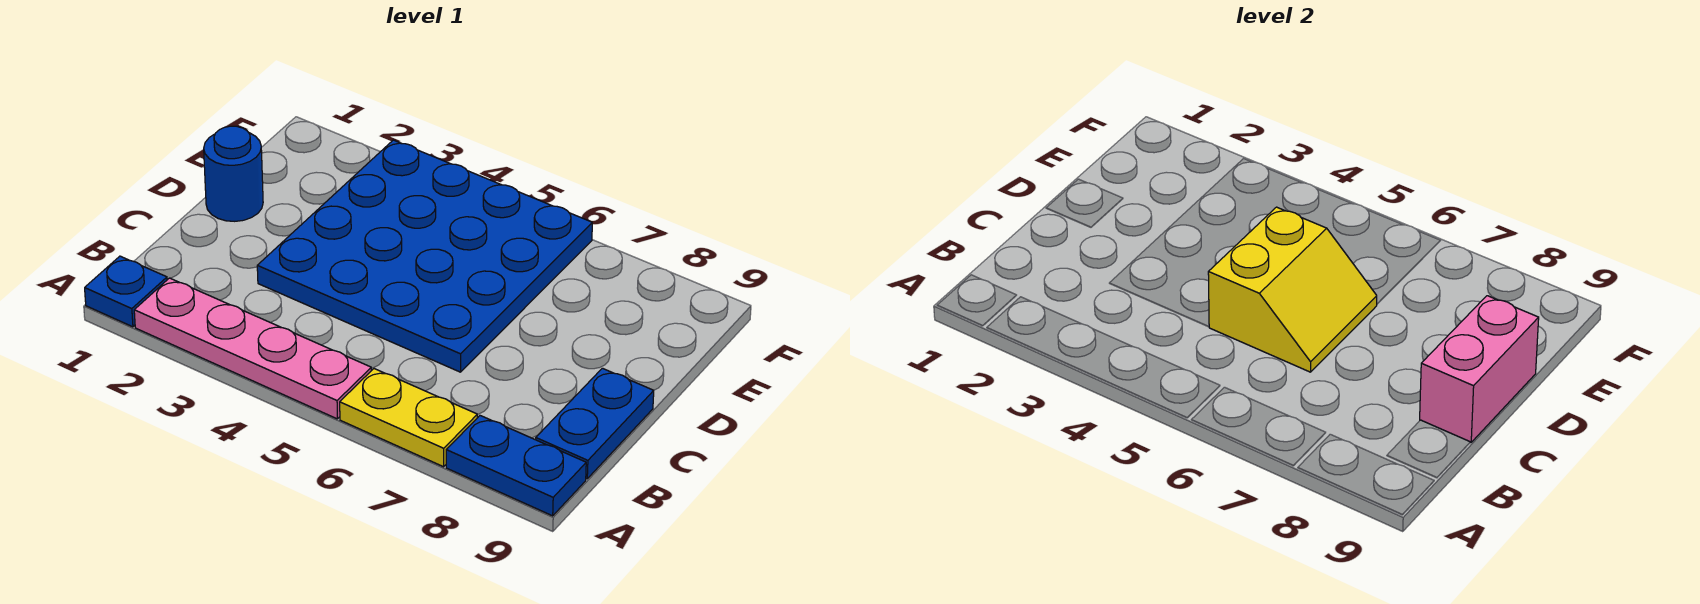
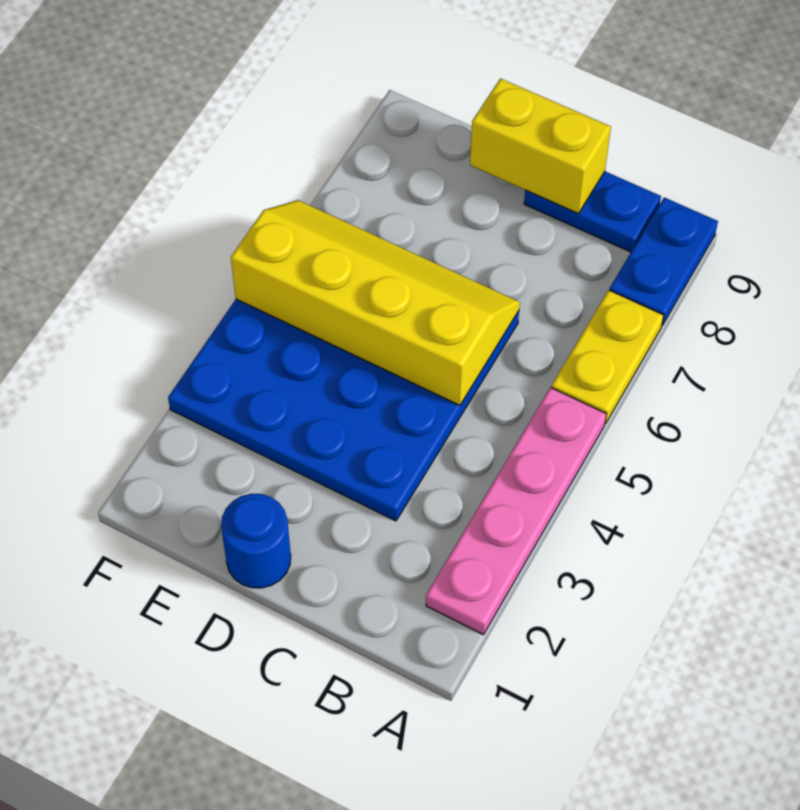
blue 1x1 plate [85,256,167,327] -> none
yellow 2x2 slope [1208,207,1377,372] -> yellow 2x4 slope [231,200,520,405]
pink 1x2 brick [1420,296,1539,442] -> yellow 1x2 brick [470,78,611,214]

